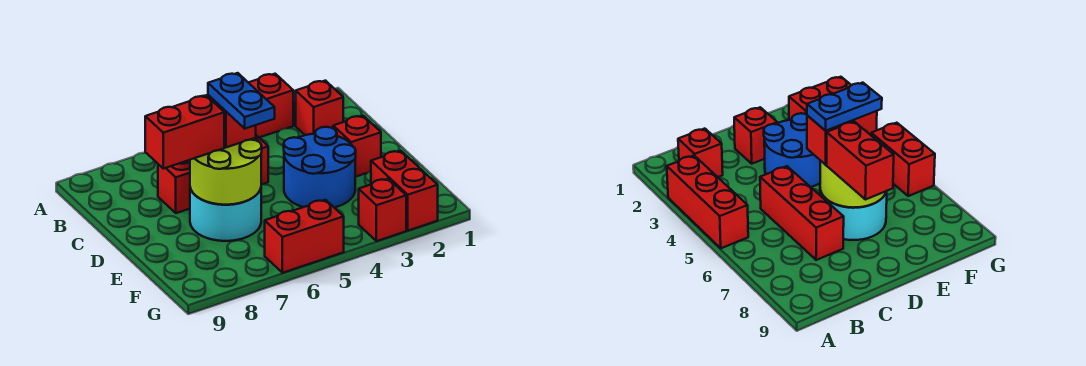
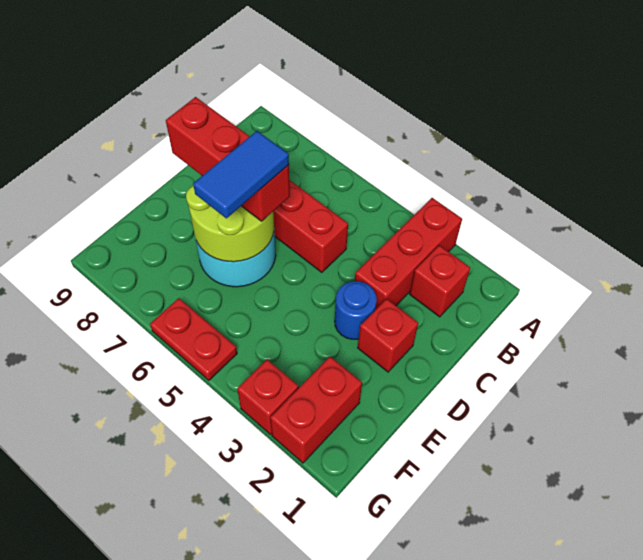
red 1x3 brick [202,74,293,138] -> red 1x3 brick turned to [355,198,462,310]
blue 2x2 round brick [284,127,356,208] -> blue 1x1 round brick [335,281,377,339]
blue 1x2 plate [208,73,275,129] -> blue 1x2 tile [193,131,289,218]
red 1x2 brick [265,200,344,273] -> red 1x2 plate [150,298,237,380]

